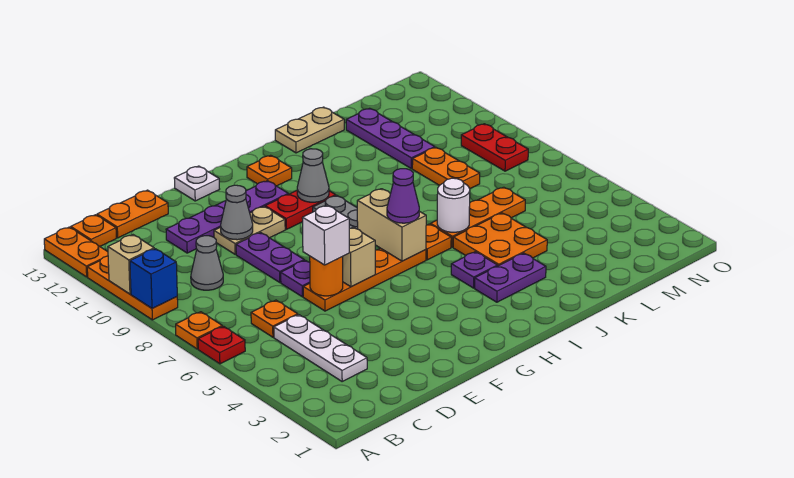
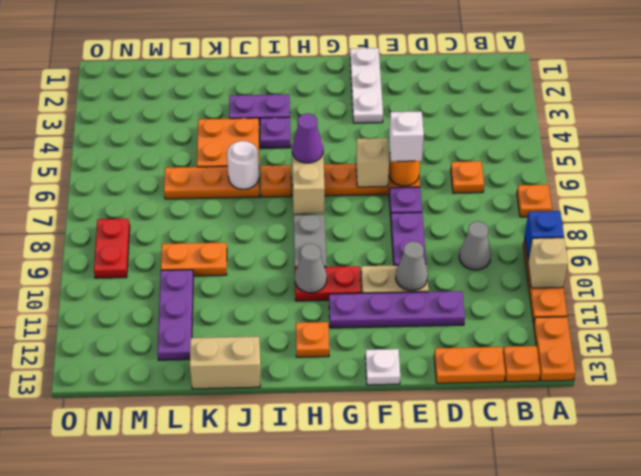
red 1x1 plate [198,326,245,364] -> none
white 1x3 plate [274,315,367,381] -> white 1x3 plate moved to [350,48,383,123]
tan 1x2 plate [275,107,344,153] -> tan 1x2 brick [190,337,260,389]
orange 1x2 plate [412,147,480,189] -> orange 1x2 plate turned to [161,242,227,276]

